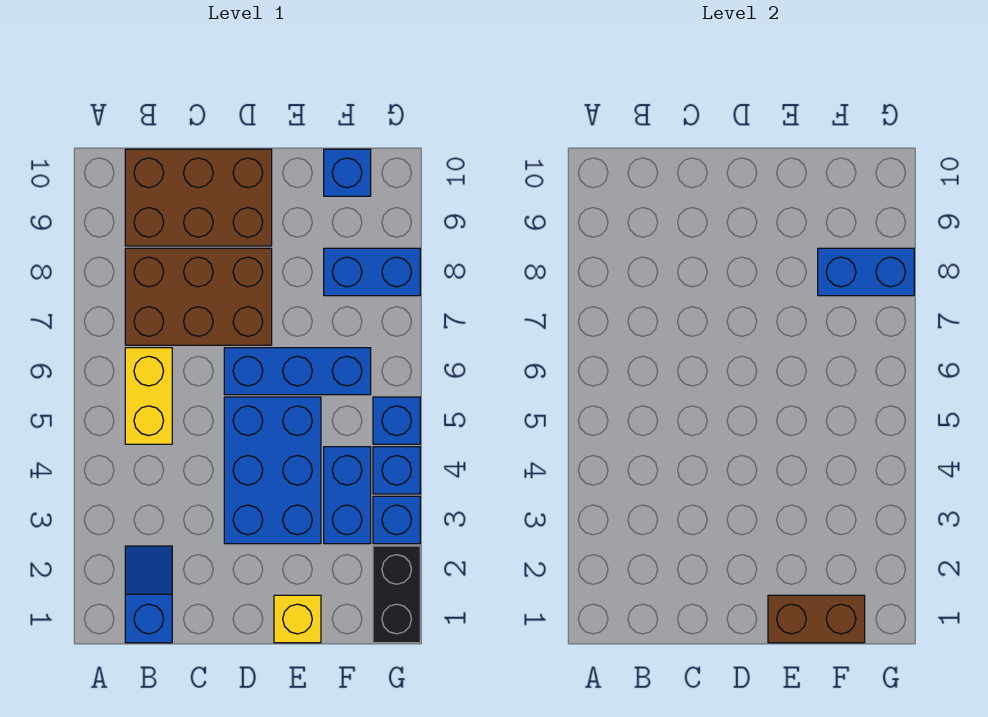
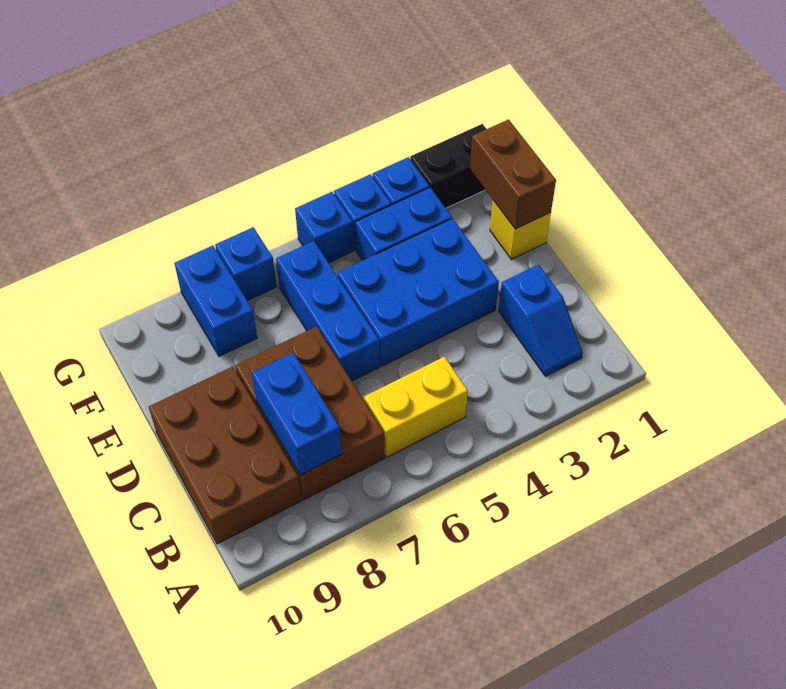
blue 1x2 slope [125,546,172,643] -> blue 1x2 slope turned to [499,264,583,376]
blue 1x2 brick [818,248,914,296] -> blue 1x2 brick moved to [252,353,342,475]
blue 1x1 brick [324,149,371,196] -> blue 1x1 brick moved to [215,227,277,301]

